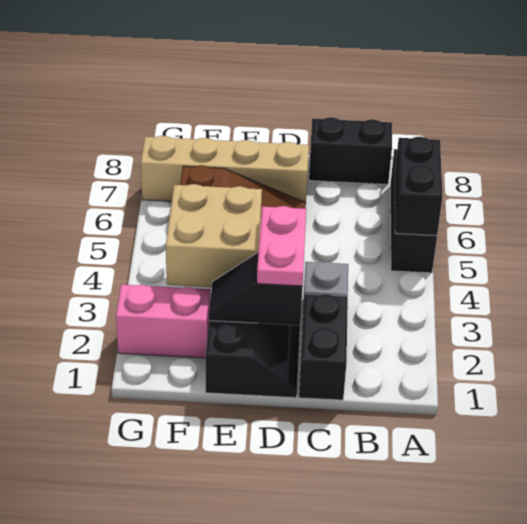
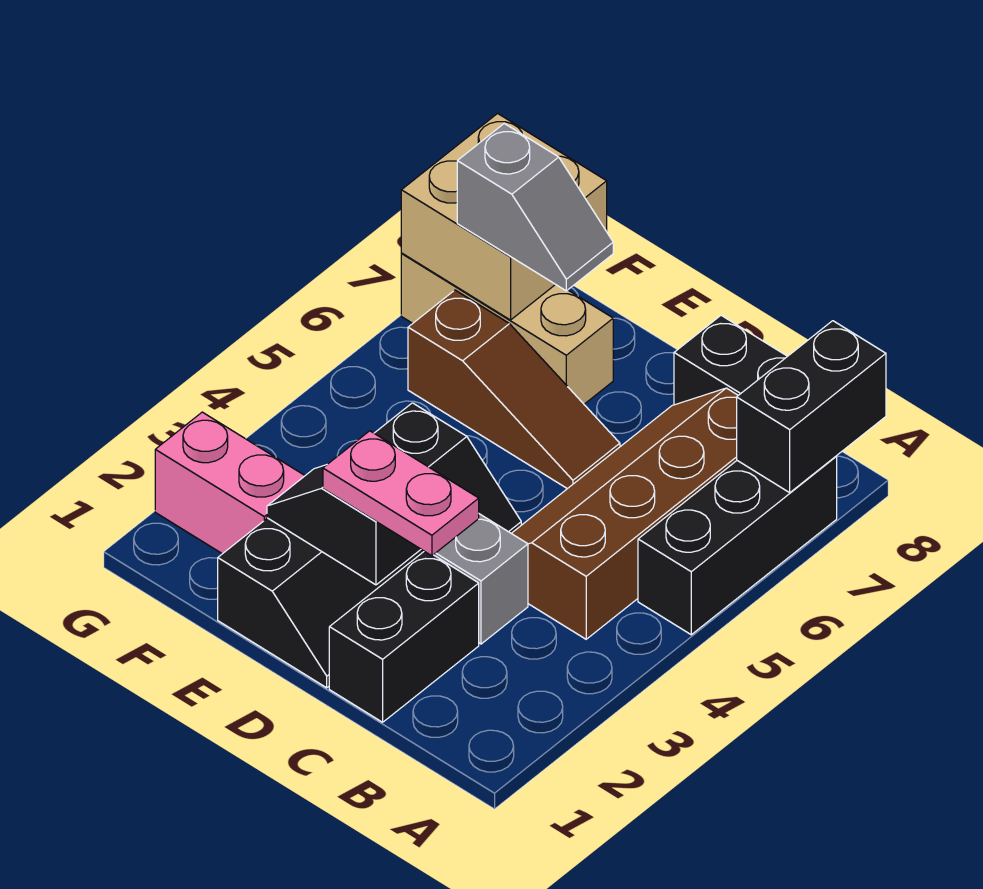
black 1x2 brick [395,137,443,236] -> black 1x2 brick moved to [737,321,886,493]
none -> brown 2x4 slope [511,388,738,639]
pink 1x2 plate [257,206,306,286] -> pink 1x2 plate turned to [323,431,479,556]
tan 1x4 brick [141,136,309,203] -> tan 1x3 brick [401,253,613,404]
tan 2x2 brick [166,184,262,287] -> tan 2x2 brick moved to [401,114,607,320]
none -> grey 1x2 slope [457,124,613,291]

